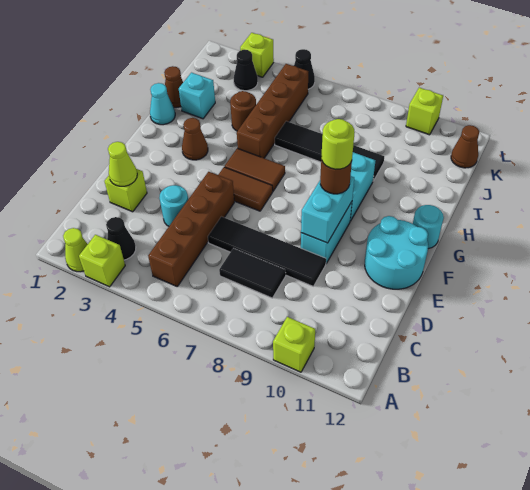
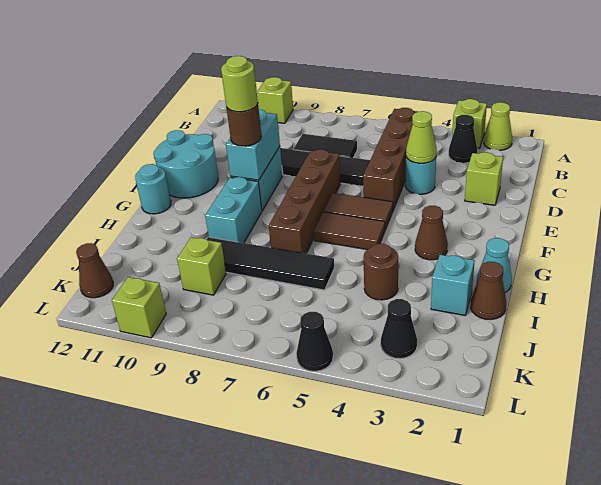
lime 1x1 cone [108,142,137,186] -> lime 1x1 cone moved to [406,111,437,163]
brown 1x4 brick [237,64,308,158] -> brown 1x4 brick moved to [269,149,341,254]
lime 1x1 brick [240,33,274,77] -> lime 1x1 brick moved to [177,237,226,295]

